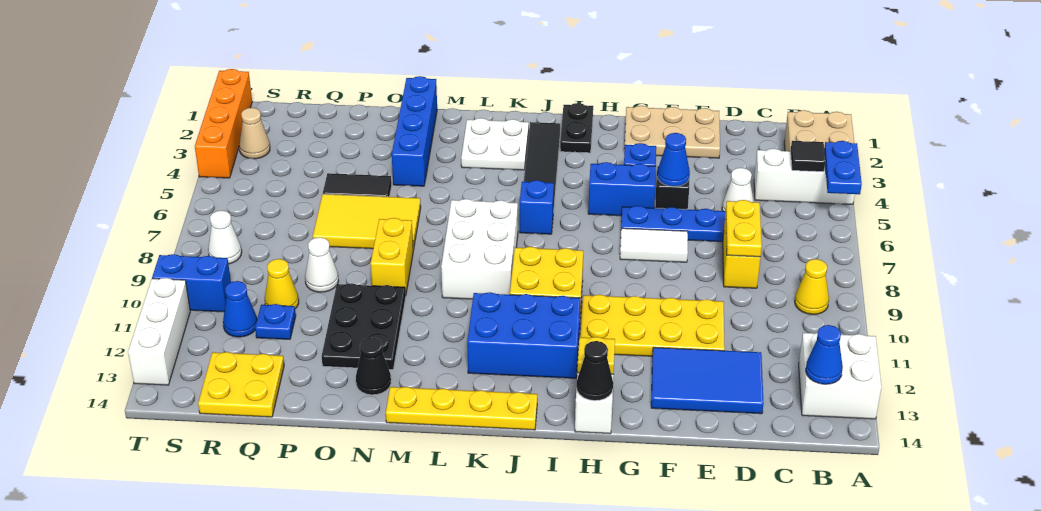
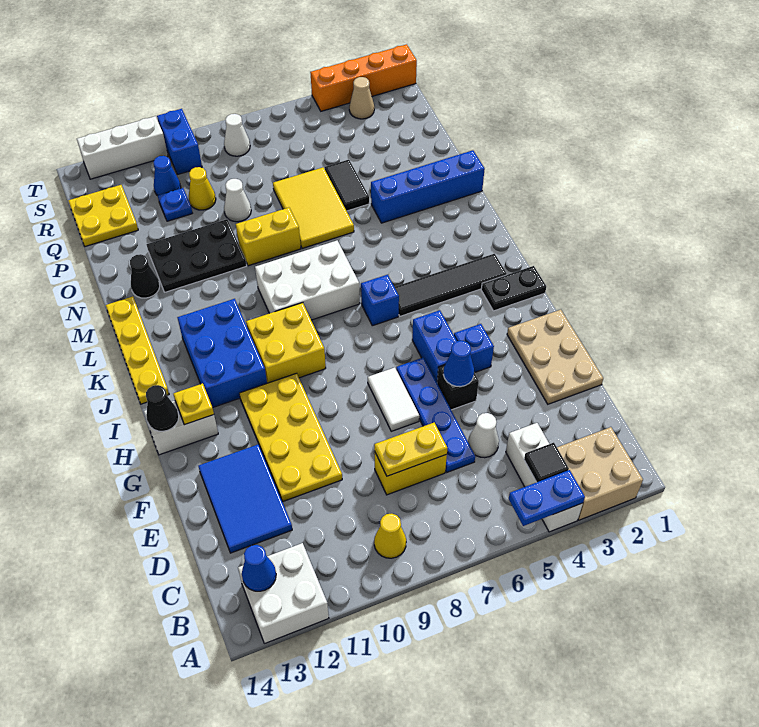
white 2x2 plate [461,118,529,170] -> none

